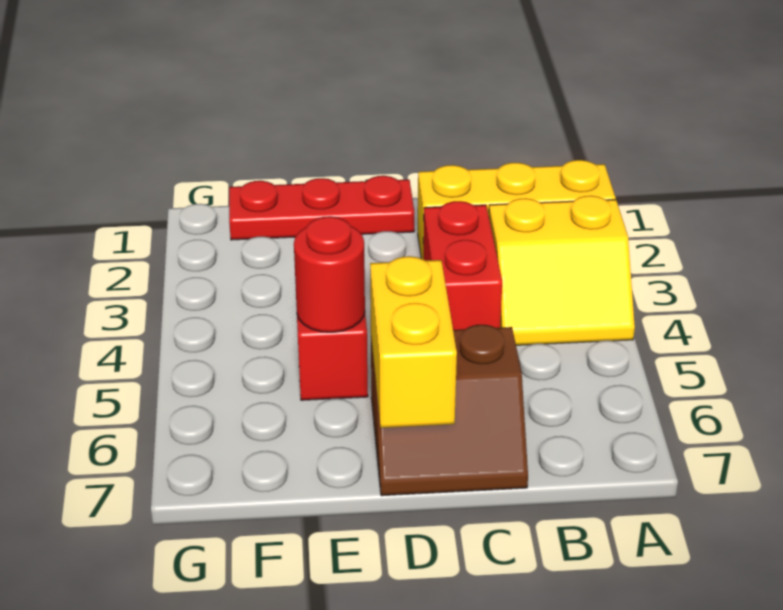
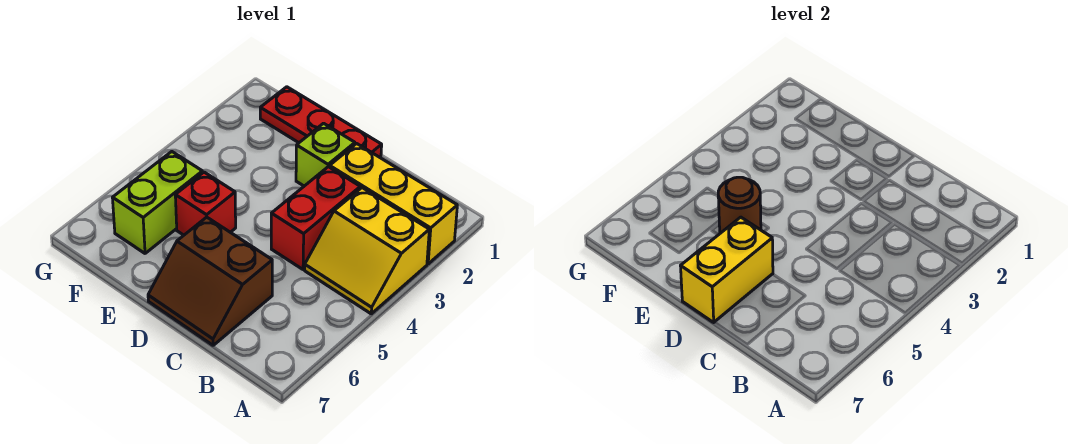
none -> lime 1x1 brick [296,123,355,186]
red 1x1 round brick [294,216,365,332] -> brown 1x1 round brick [718,177,761,233]
none -> lime 1x2 brick [113,152,202,253]

